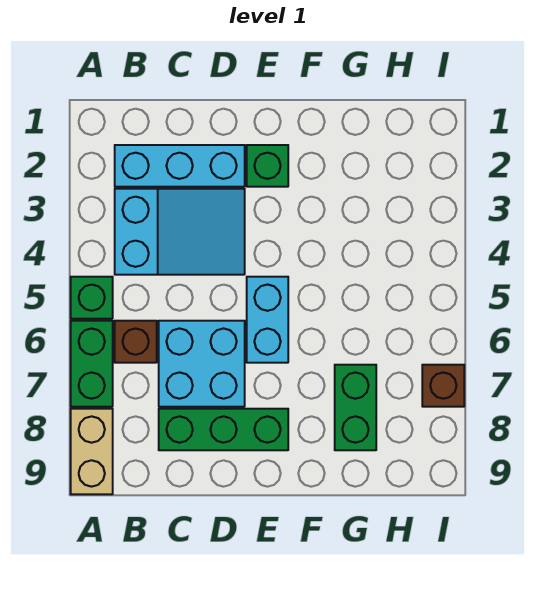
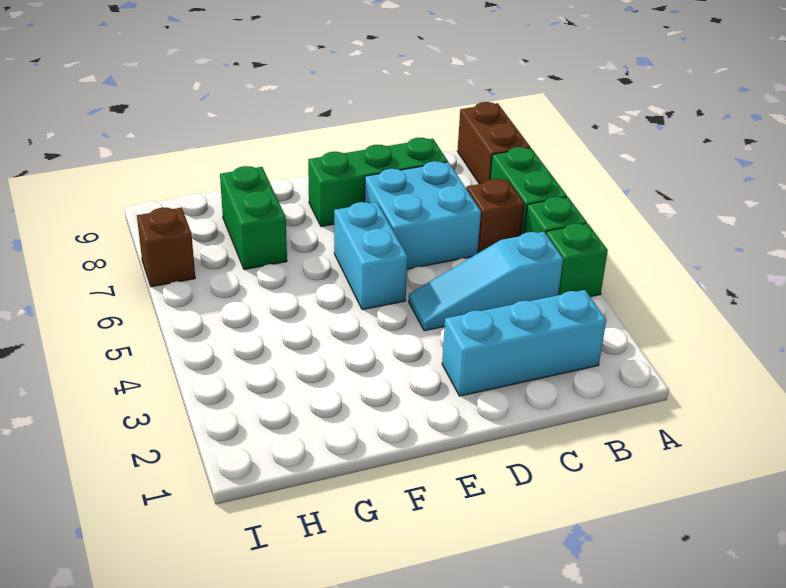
tan 1x2 brick [71,409,113,494] -> brown 1x2 brick [457,102,530,184]
cyan 2x3 slope [115,189,245,275] -> cyan 1x3 slope [409,232,563,331]
green 1x1 brick [247,145,288,187] -> green 1x1 brick moved to [546,223,608,297]

